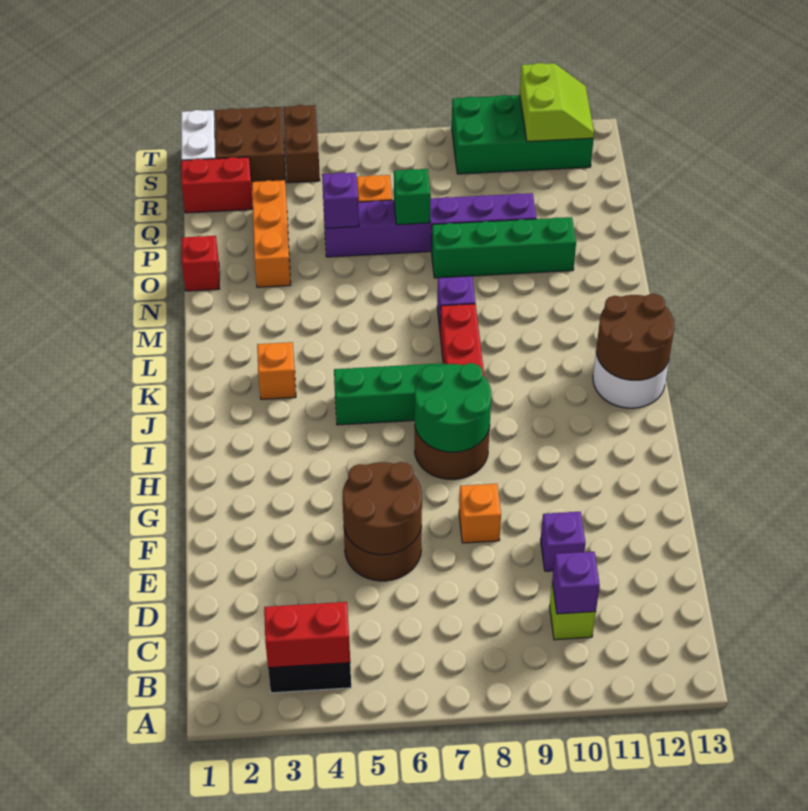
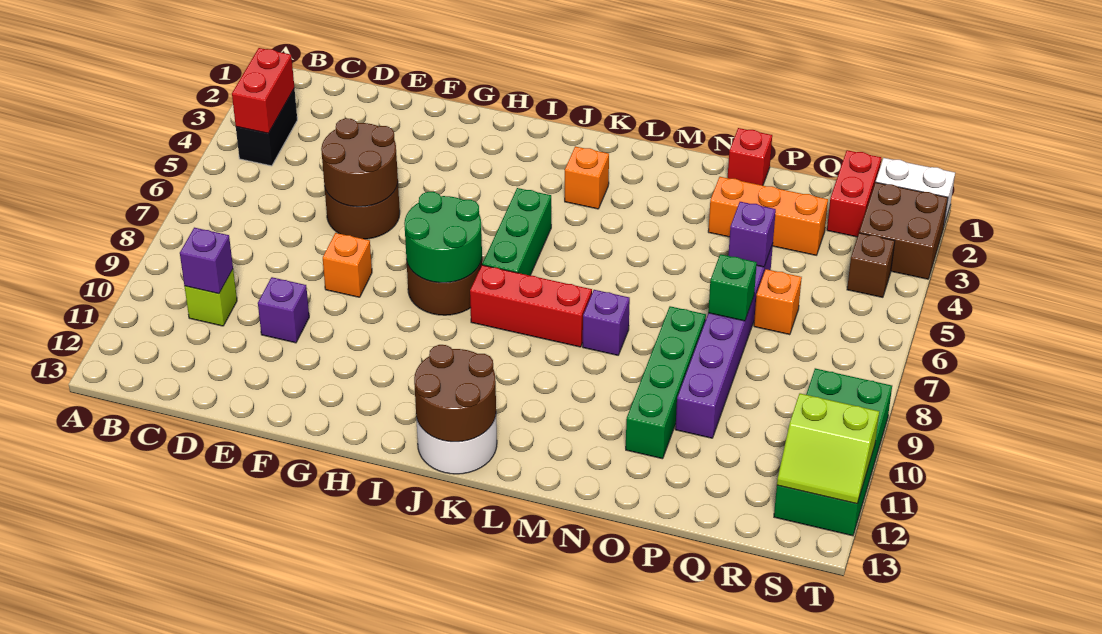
brown 1x2 brick [283,105,320,183] -> brown 1x1 brick [847,233,895,297]

